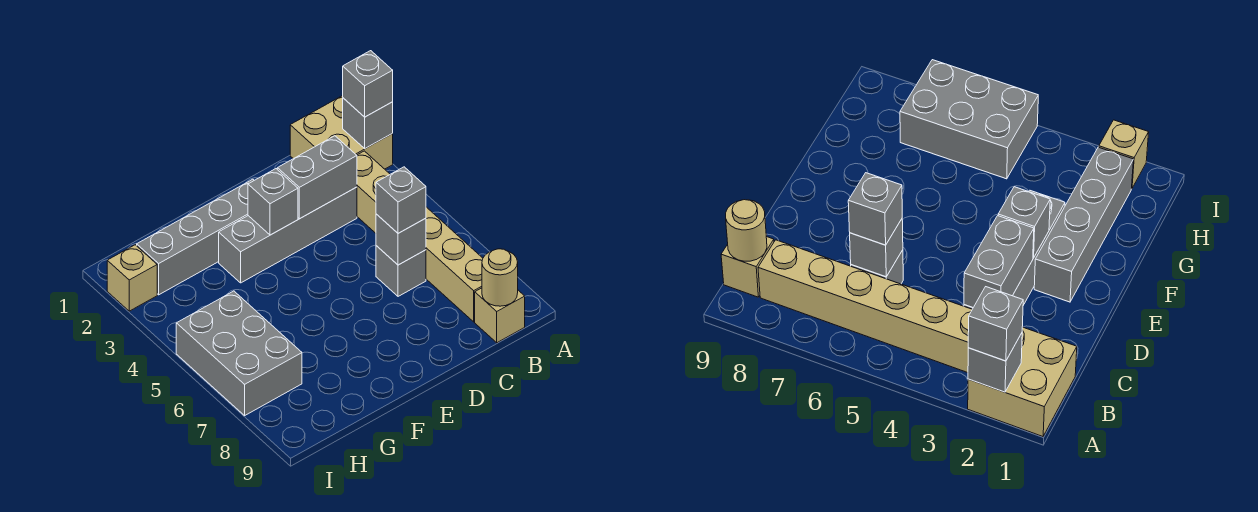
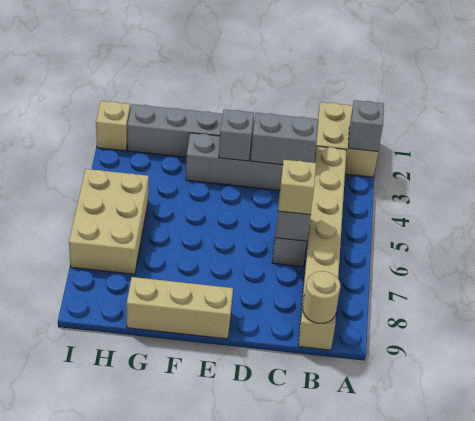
grey 1x1 brick [343,51,393,117] -> none
grey 1x1 brick [376,167,426,233] -> tan 1x1 brick [278,160,316,215]
none -> tan 1x3 brick [127,277,233,339]
grey 2x3 brick [176,291,302,415] -> tan 2x3 brick [69,169,149,274]

